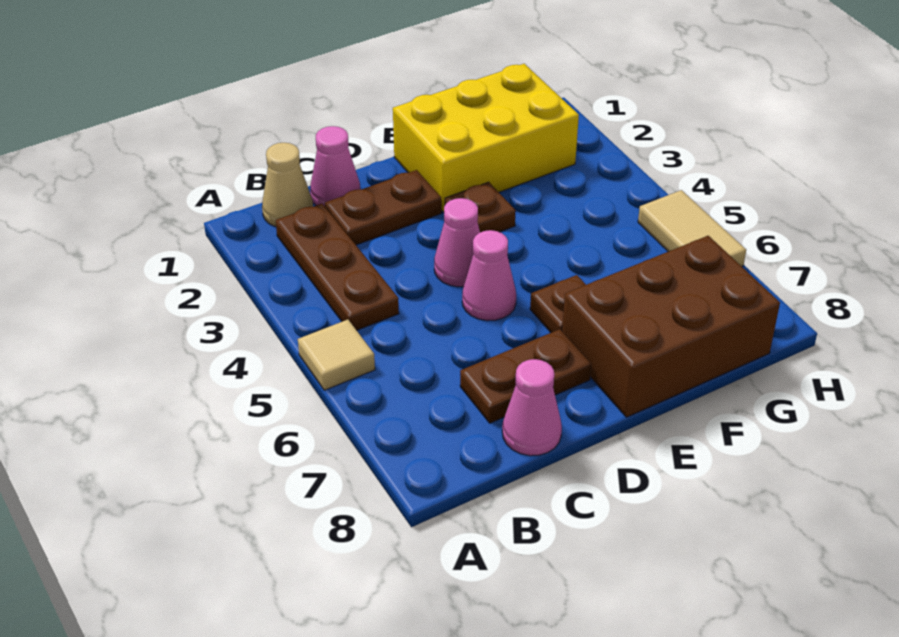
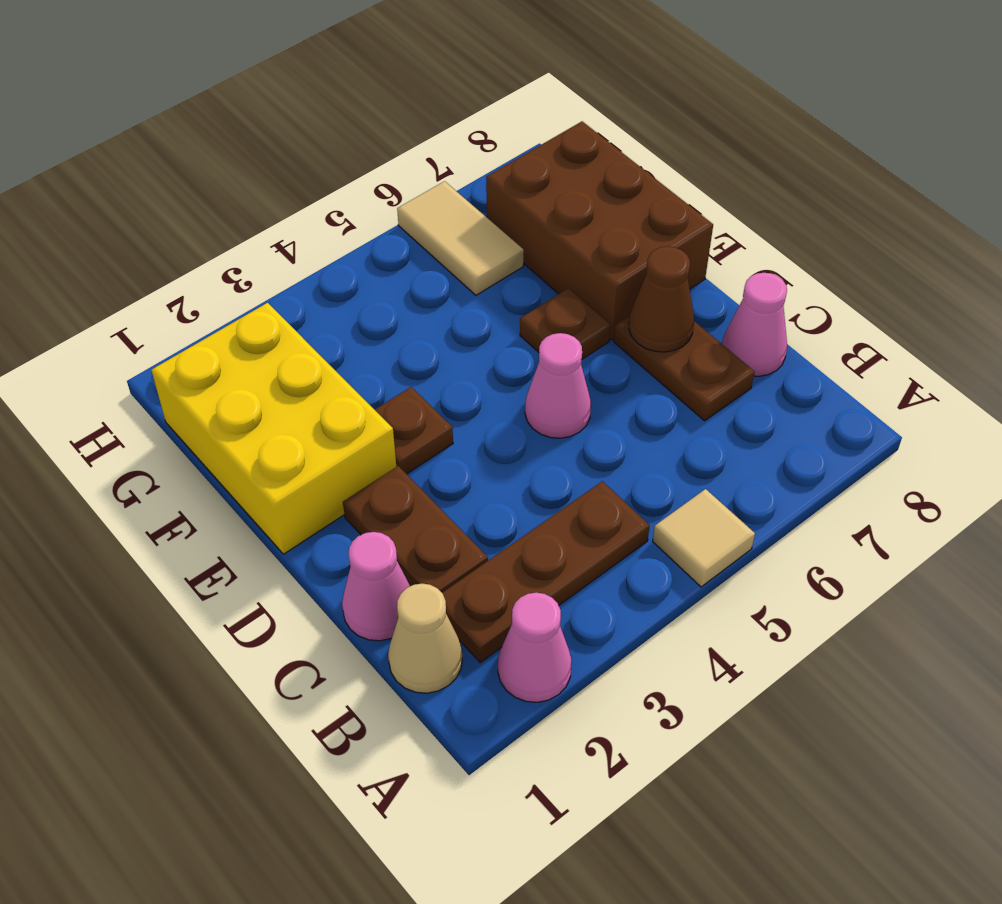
pink 1x1 cone [434,198,480,287] -> pink 1x1 cone moved to [498,593,572,702]
none -> brown 1x1 cone [629,246,694,352]
tan 1x2 tile [638,190,746,266] -> tan 1x2 tile turned to [397,181,524,295]

